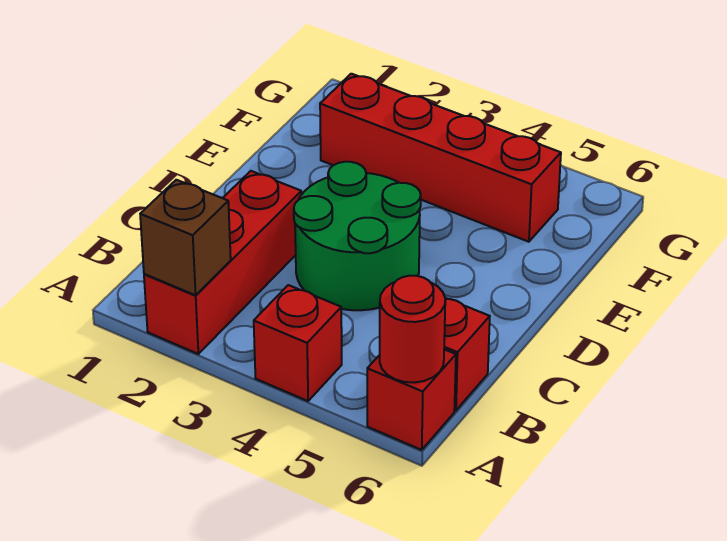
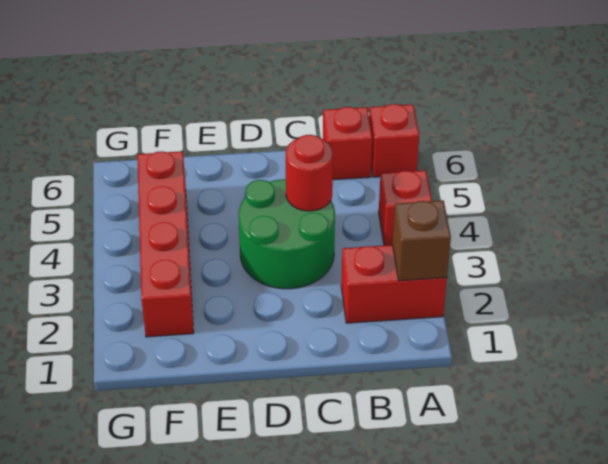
red 1x3 brick [144,171,301,354] -> red 1x2 brick [341,245,447,323]
red 1x1 round brick [380,276,445,383] -> red 1x1 round brick moved to [286,135,333,211]

